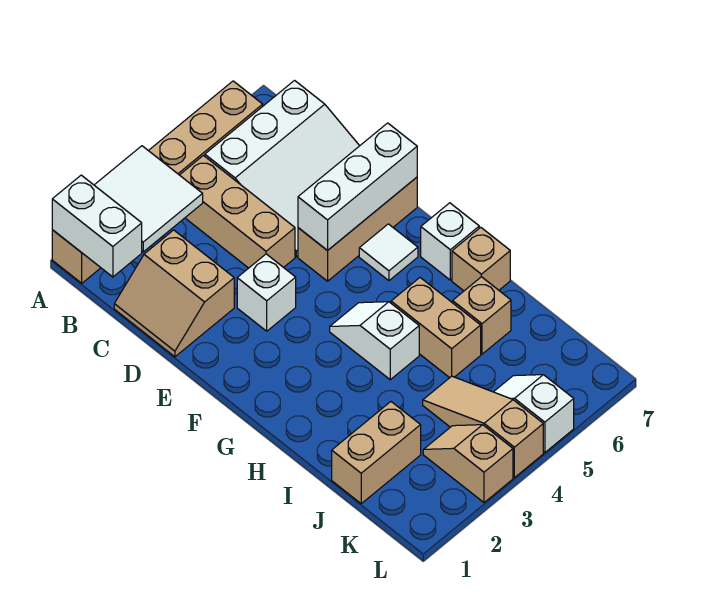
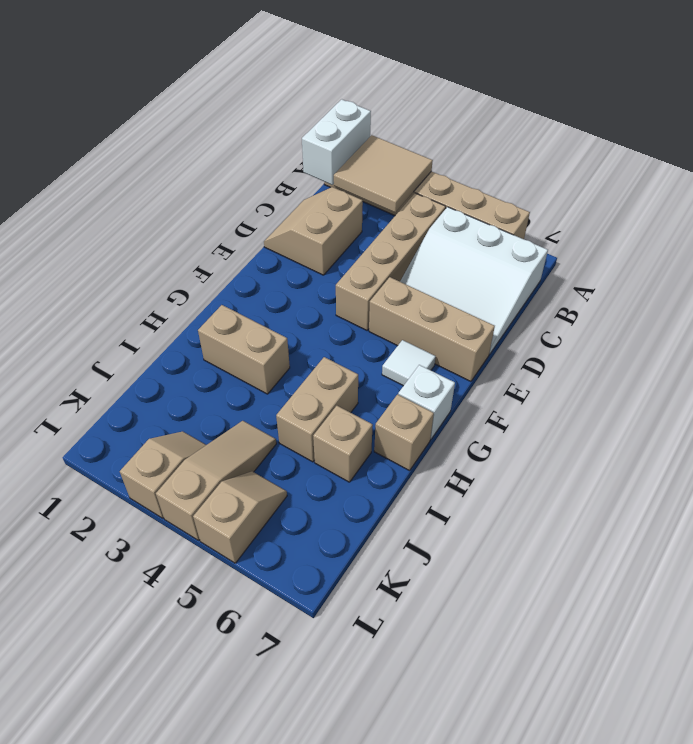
white 2x2 tile [94,146,203,252] -> tan 2x2 tile [334,135,433,213]
tan 1x3 brick [180,156,295,268] -> tan 1x4 brick [336,193,446,330]
white 1x1 brick [237,254,296,331] -> none
white 1x3 brick [298,123,417,251] -> none
white 1x2 slope [330,302,419,380] -> none
tan 1x2 brick [332,402,421,504] -> tan 1x2 brick moved to [198,305,290,394]
white 1x2 slope [494,375,574,453] -> tan 1x2 slope [193,471,287,563]

